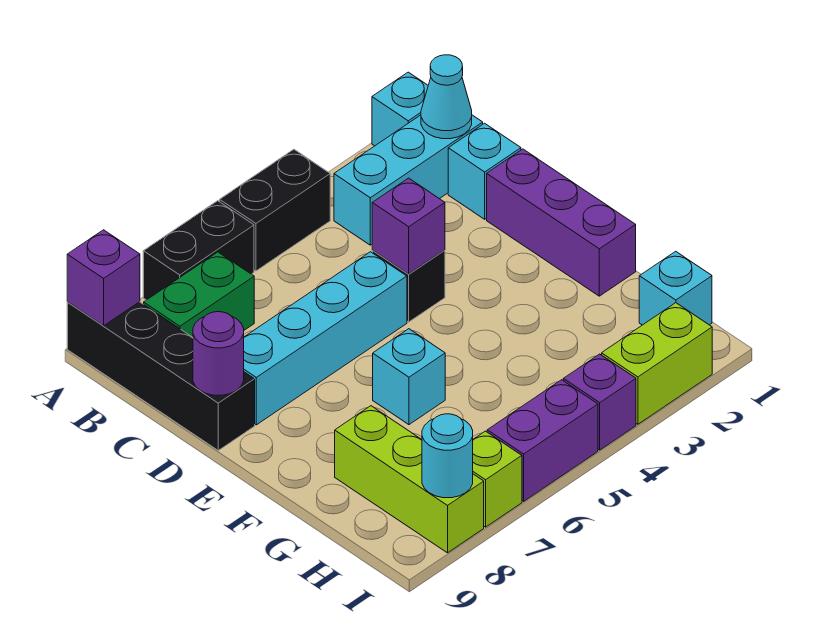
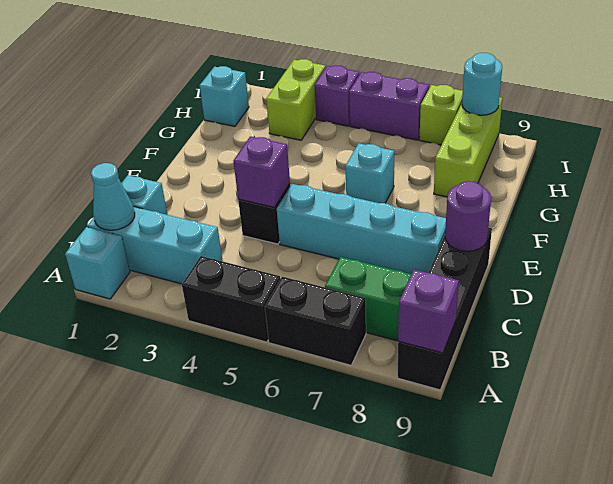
purple 1x3 brick [487,149,636,296] -> none
lime 1x2 brick [602,303,712,424] -> lime 1x2 brick turned to [266,59,326,140]

